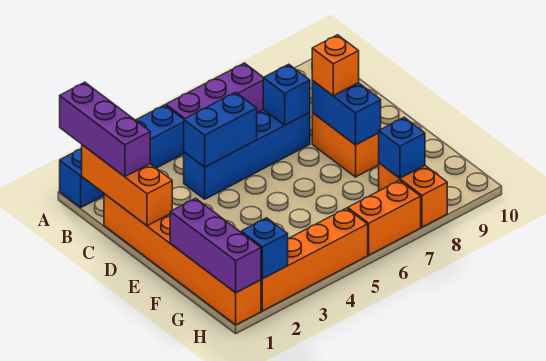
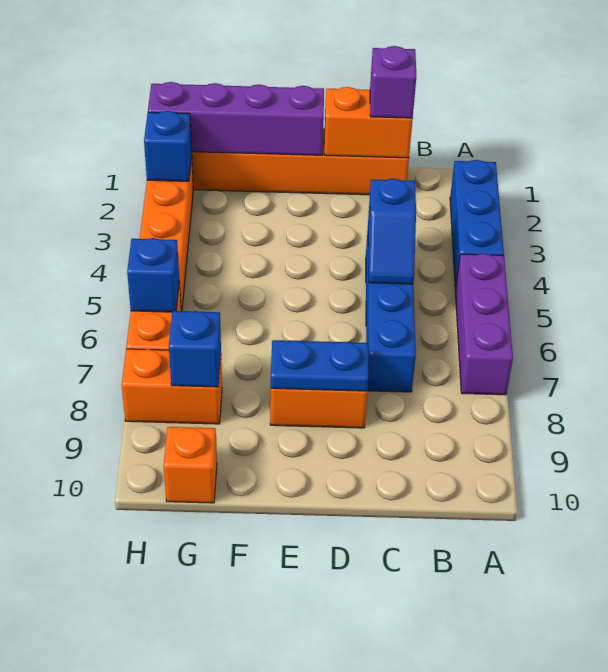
blue 1x4 brick [60,105,184,208] -> blue 1x3 brick [450,160,504,290]
purple 1x3 brick [60,82,150,177] -> purple 1x1 brick [370,46,416,118]
orange 1x3 brick [82,145,172,226] -> orange 1x2 brick [324,87,413,158]
blue 1x2 brick [184,92,257,167] -> blue 1x2 slope [368,179,416,284]
blue 1x1 brick [263,64,310,125] -> blue 1x1 brick moved to [127,238,179,312]
blue 1x2 brick [312,80,381,145] -> blue 1x2 plate [271,340,368,391]
orange 1x1 brick [312,35,359,96] -> orange 1x1 brick moved to [164,427,217,503]
purple 1x3 brick [170,198,261,293] -> purple 1x4 brick [148,82,324,155]

